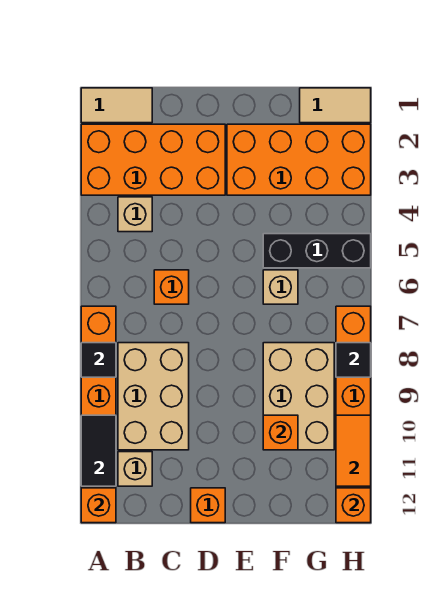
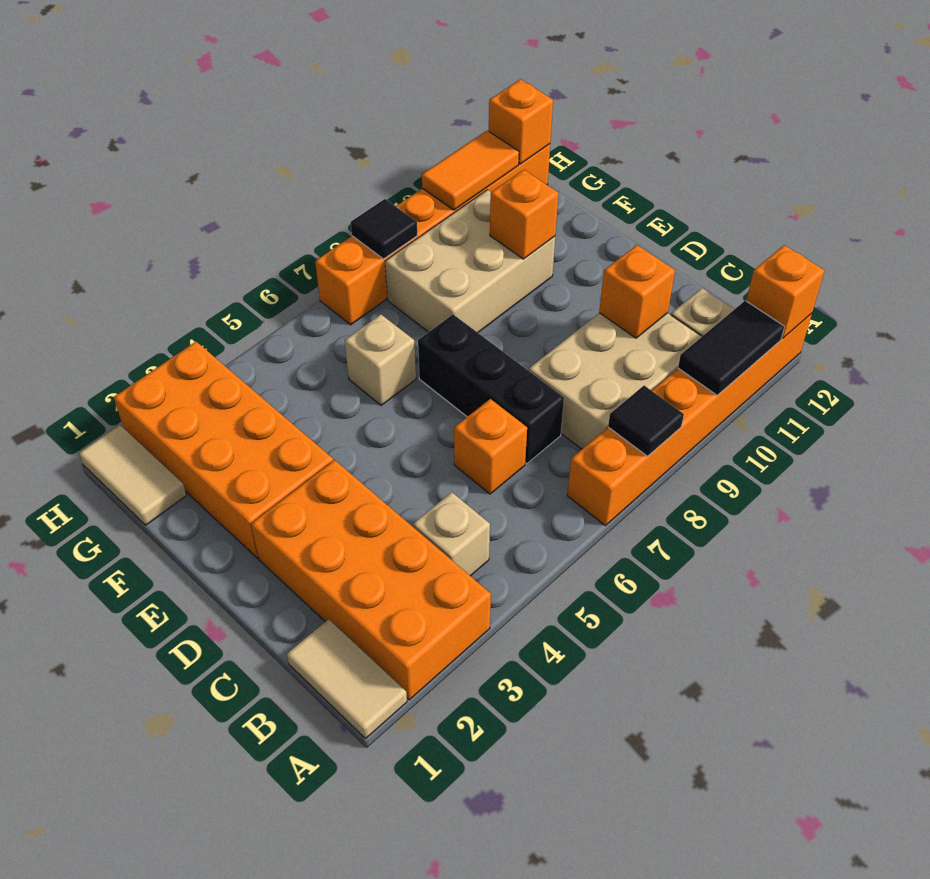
orange 1x1 brick [191,488,225,523] -> orange 1x1 brick moved to [599,245,675,338]
black 1x3 brick [263,234,371,268] -> black 1x3 brick moved to [418,315,564,464]

